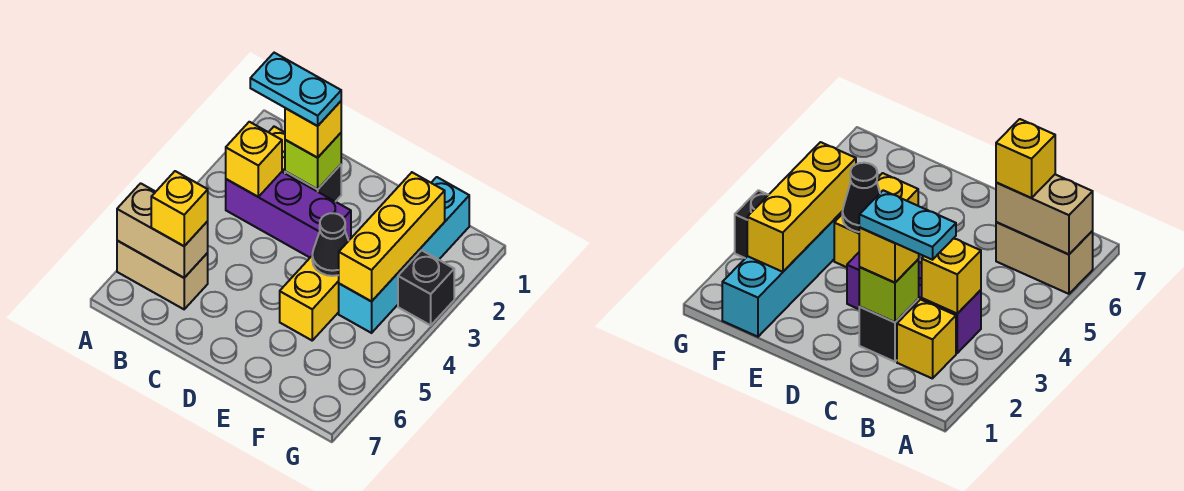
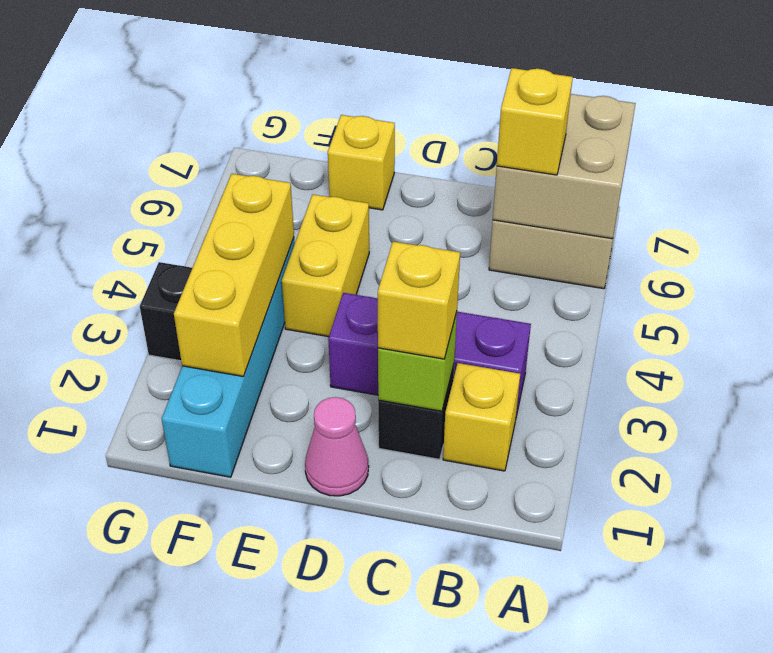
tan 1x2 brick [117,183,208,278] -> tan 2x2 brick [493,94,636,239]
cyan 1x2 plate [250,53,341,126] -> none
yellow 1x1 brick [226,122,282,197] -> yellow 1x1 brick moved to [328,115,395,210]
none -> pink 1x1 cone [305,397,369,496]
black 1x1 cone [312,213,348,276] -> none

